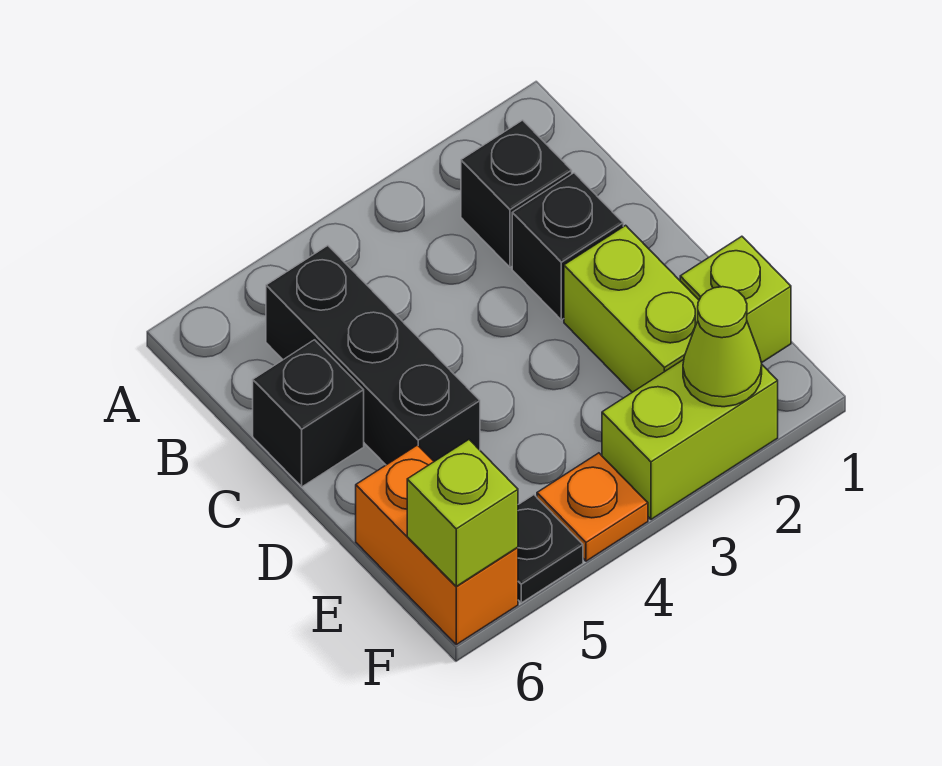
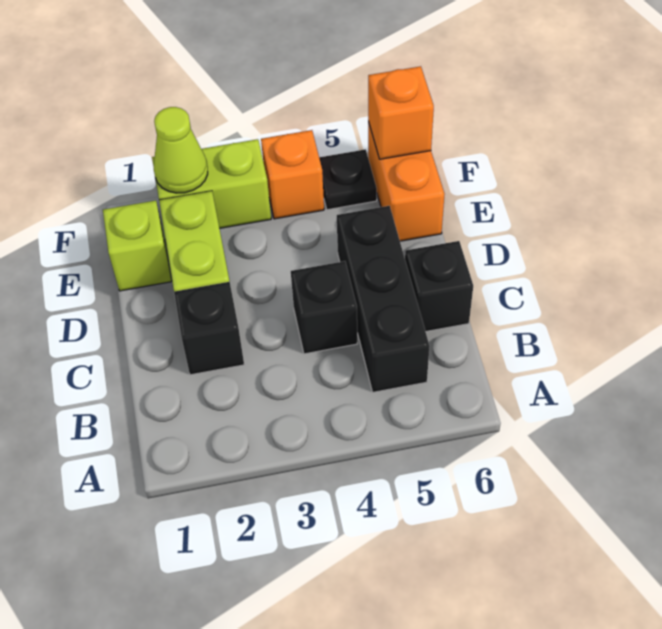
black 1x1 brick [461,120,572,267] -> black 1x1 brick moved to [291,261,357,354]
orange 1x1 plate [537,453,648,561] -> orange 1x1 brick [261,130,324,219]
lime 1x1 brick [407,440,518,586] -> orange 1x1 brick [368,66,434,159]

